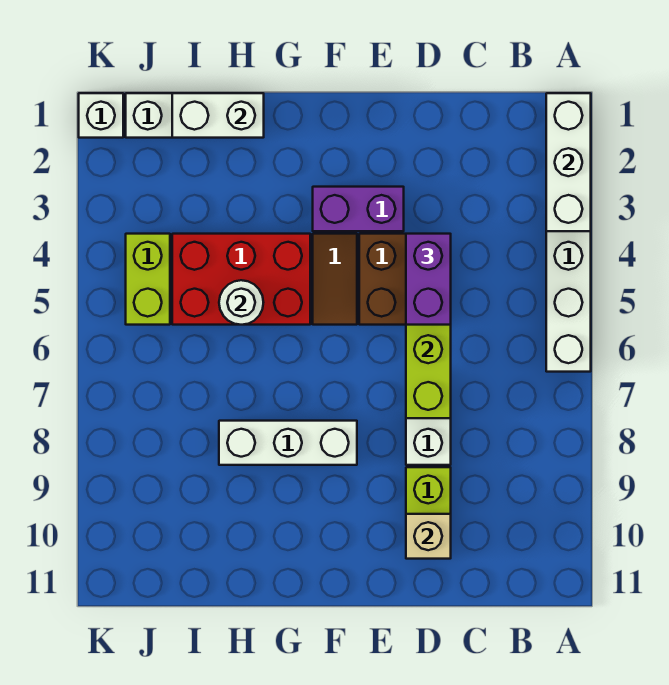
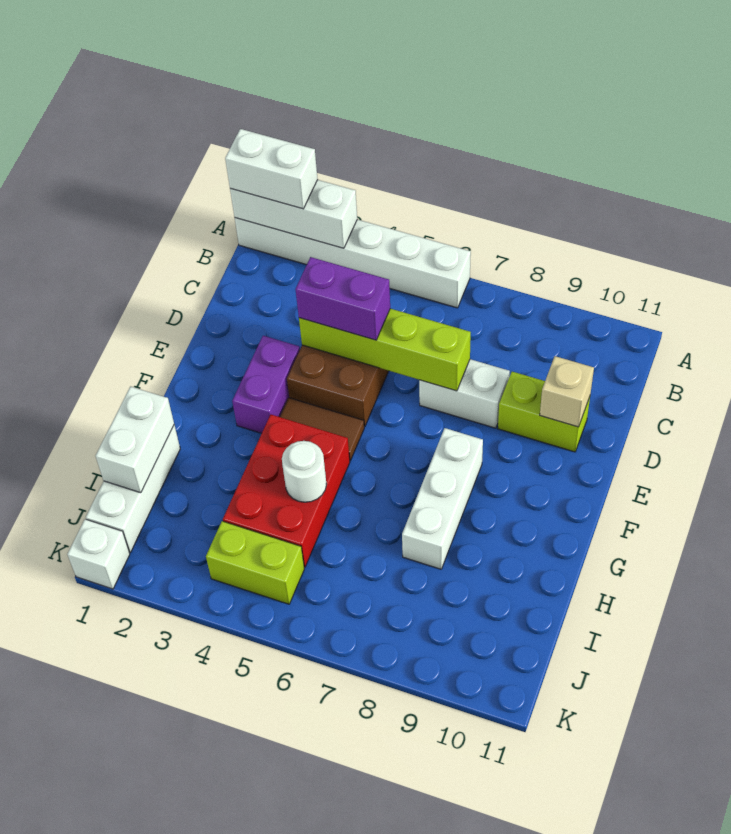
none -> white 1x2 brick [225,129,318,209]

